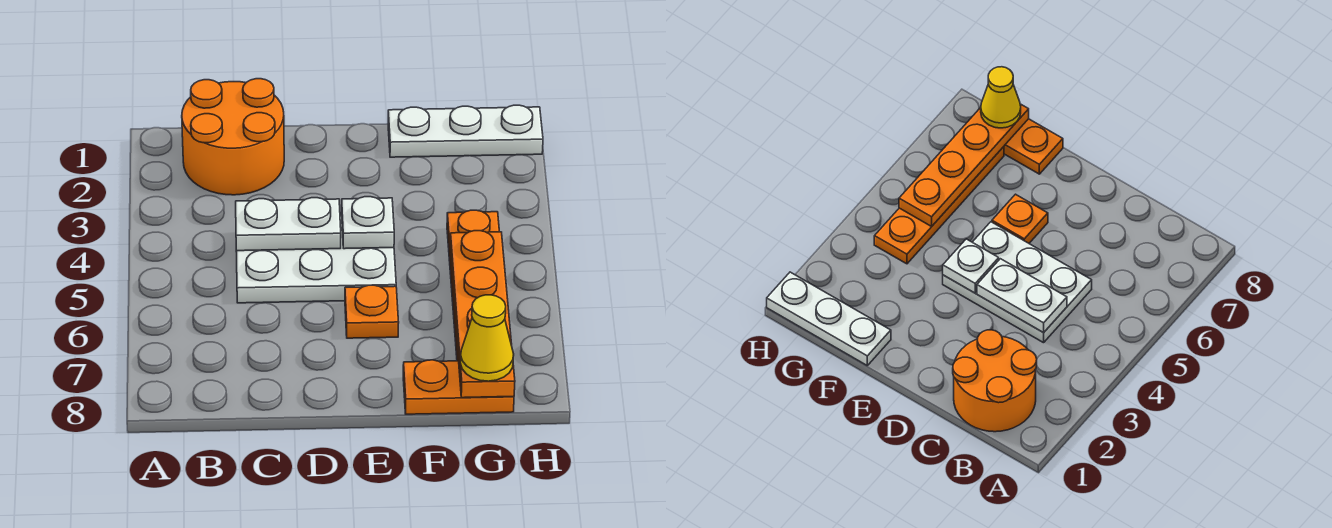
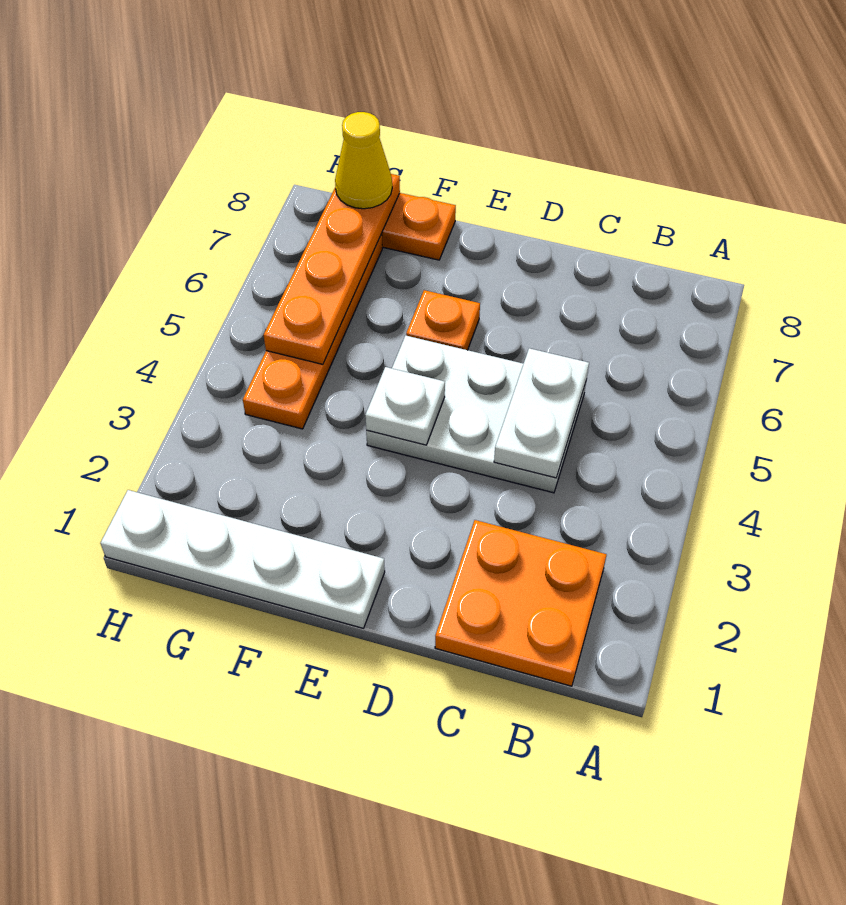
orange 2x2 round brick [182,79,284,195] -> orange 2x2 plate [435,520,607,686]
white 1x2 plate [236,198,341,251] -> white 1x2 plate turned to [494,348,589,478]
white 1x3 plate [388,105,543,157] -> white 1x4 plate [100,490,385,628]

